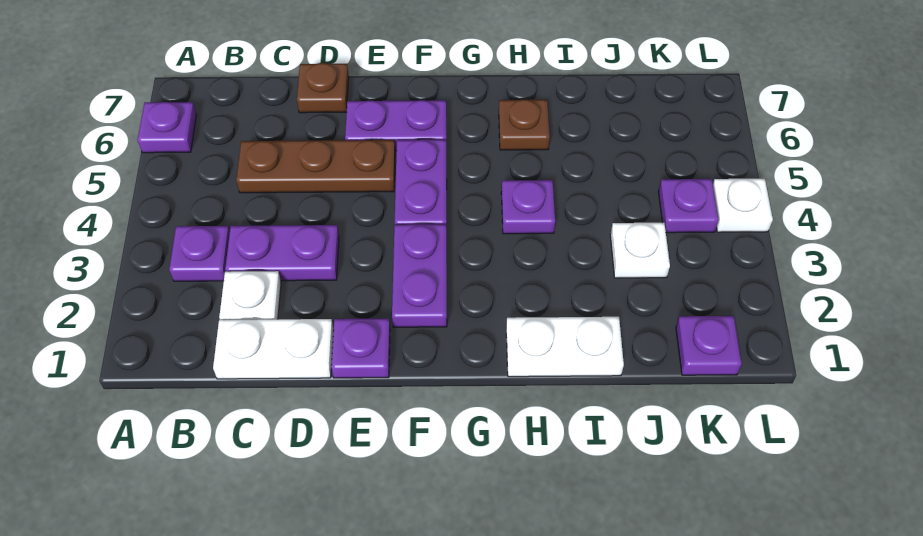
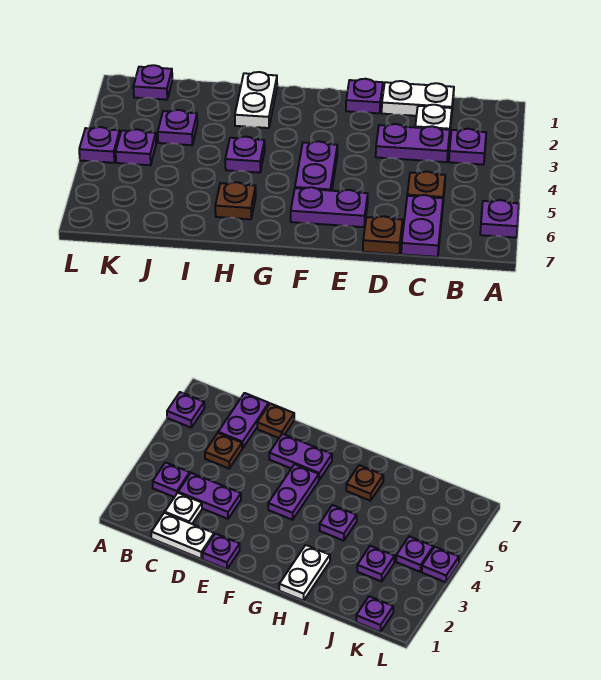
brown 1x3 plate [236,140,395,193] -> brown 1x1 plate [407,172,445,200]
purple 1x2 plate [392,224,447,327] -> purple 1x2 plate moved to [401,195,443,257]
white 1x2 plate [506,317,624,377] -> white 1x2 plate turned to [235,72,277,128]
white 1x1 plate [610,223,670,278] -> purple 1x1 plate [158,110,197,145]
white 1x1 plate [713,179,773,232] -> purple 1x1 plate [79,127,120,163]

